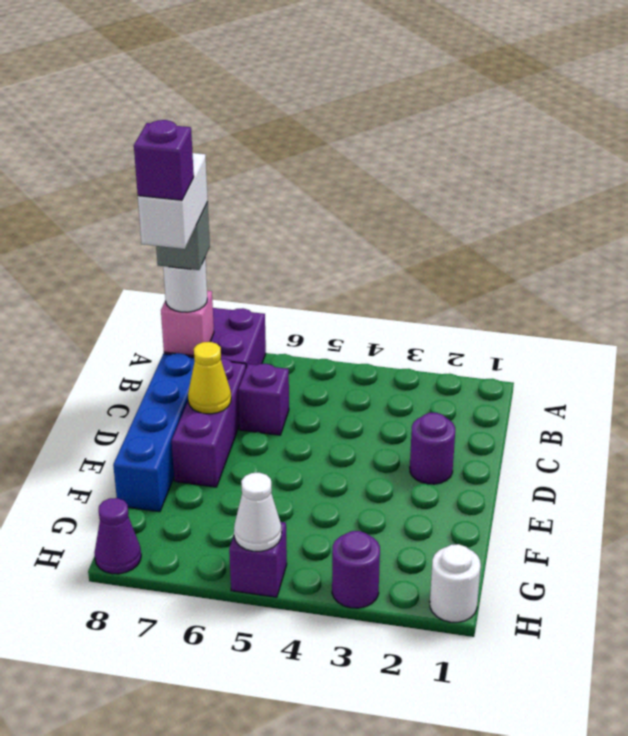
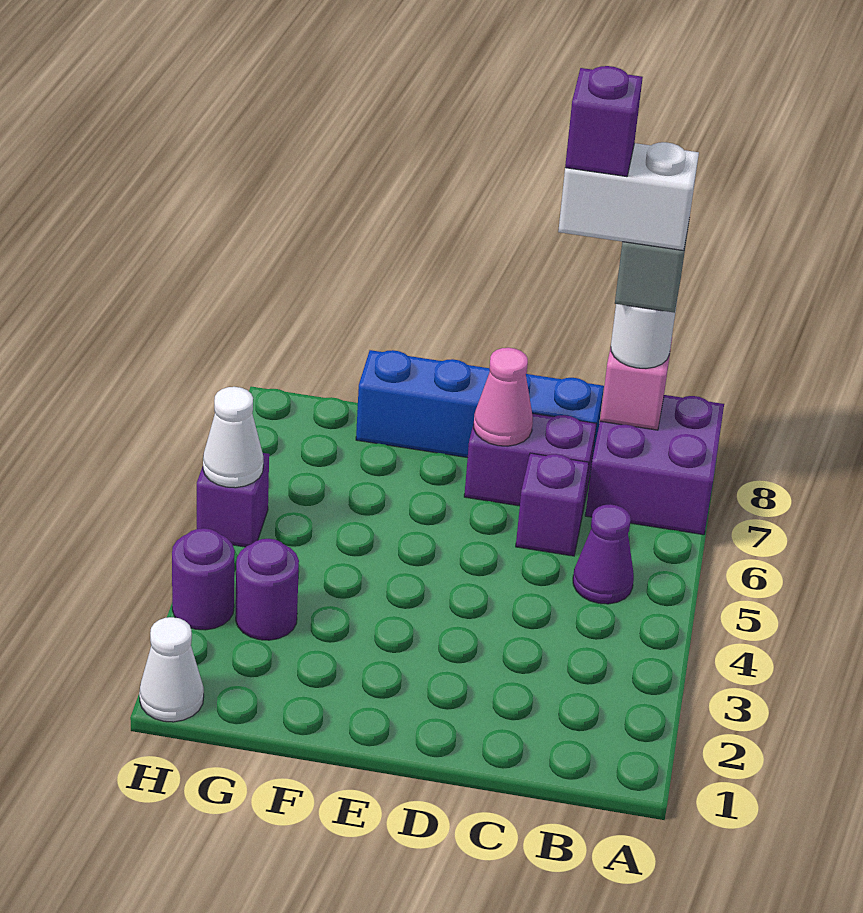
purple 1x3 brick [172,358,246,487] -> purple 1x2 brick [464,414,597,510]
purple 1x1 round brick [410,413,455,484] -> purple 1x1 round brick moved to [236,539,299,640]
yellow 1x1 cone [188,342,231,414] -> pink 1x1 cone [474,348,533,446]
white 1x1 round brick [430,544,481,622] -> white 1x1 cone [139,617,204,722]
purple 1x1 cone [94,498,141,574] -> purple 1x1 cone moved to [573,504,634,604]

